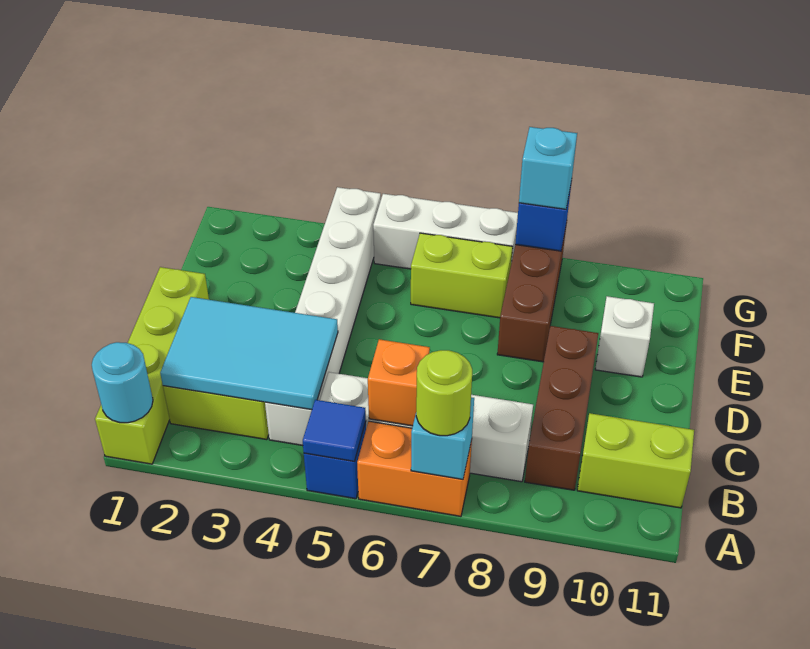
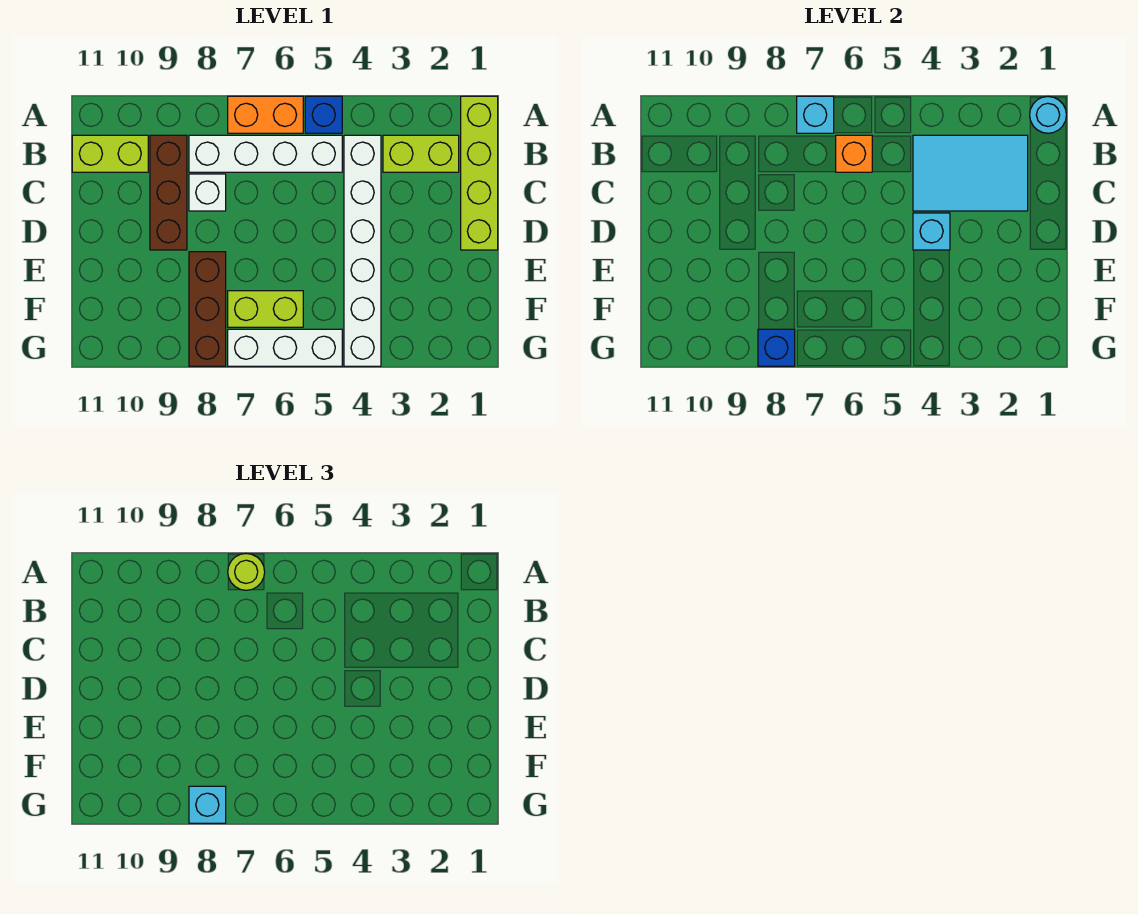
blue 1x1 tile [303,400,366,462] -> none
none -> cyan 1x1 brick [913,213,950,250]
white 1x1 brick [595,296,654,377] -> white 1x1 brick moved to [189,174,226,211]

